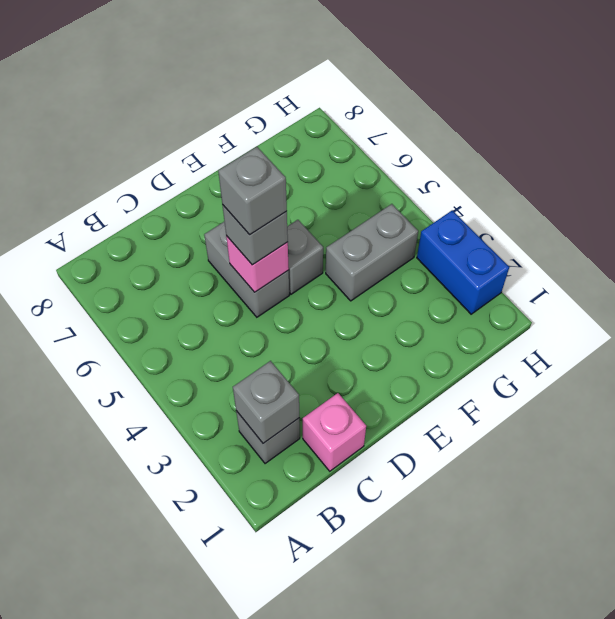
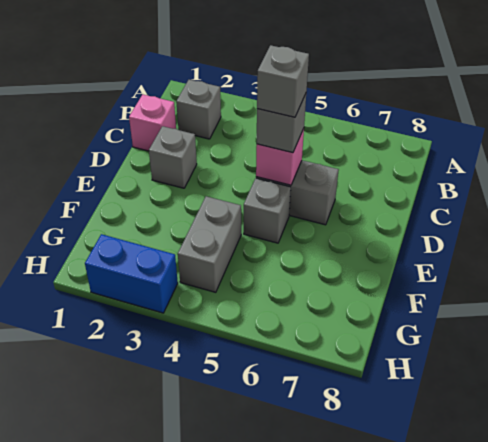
grey 1x1 brick [233,361,299,443] -> grey 1x1 brick moved to [149,126,197,188]

